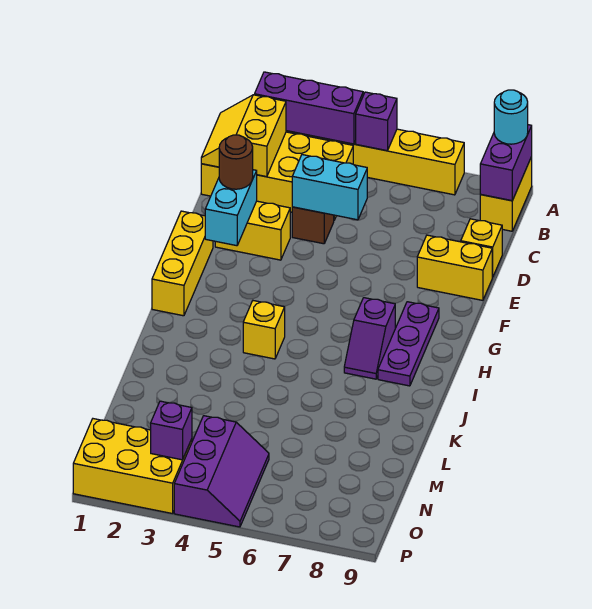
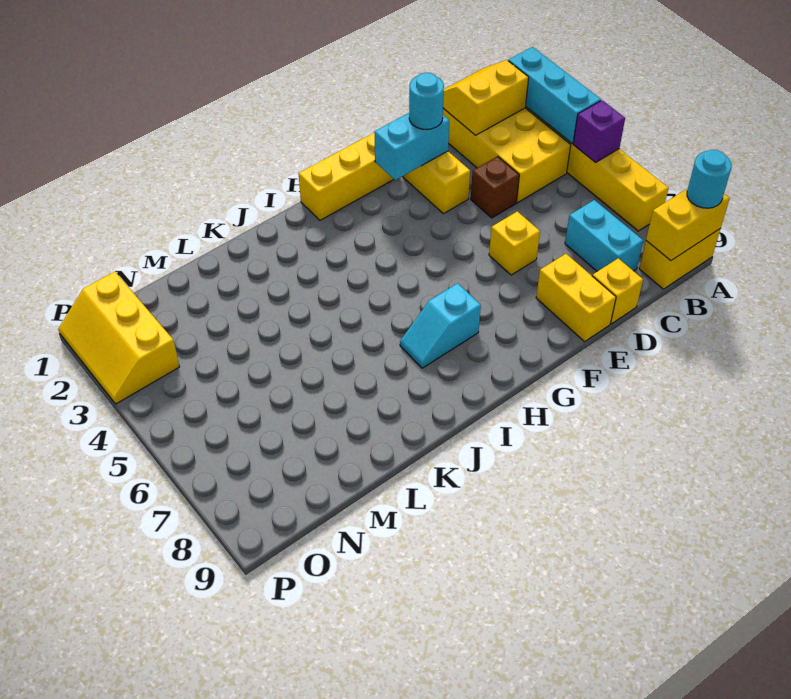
purple 1x3 brick [255,72,363,144] -> cyan 1x3 brick [508,47,601,143]
purple 1x2 brick [480,125,532,201] -> yellow 1x2 brick [646,189,730,261]
cyan 1x2 brick [292,155,367,220] -> cyan 1x2 brick moved to [565,200,643,272]
brown 1x1 round brick [219,135,253,189] -> cyan 1x1 round brick [409,73,444,130]
purple 1x3 plate [378,302,439,386] -> none
purple 1x2 slope [344,298,395,379] -> cyan 1x2 slope [400,283,481,368]
yellow 1x1 brick [243,301,285,359] -> yellow 1x1 brick moved to [489,211,540,275]
purple 2x3 slope [174,416,269,527] -> none
yellow 2x3 brick [73,419,192,514] -> yellow 2x3 slope [58,272,179,404]
purple 1x1 brick [151,401,192,460] -> none

